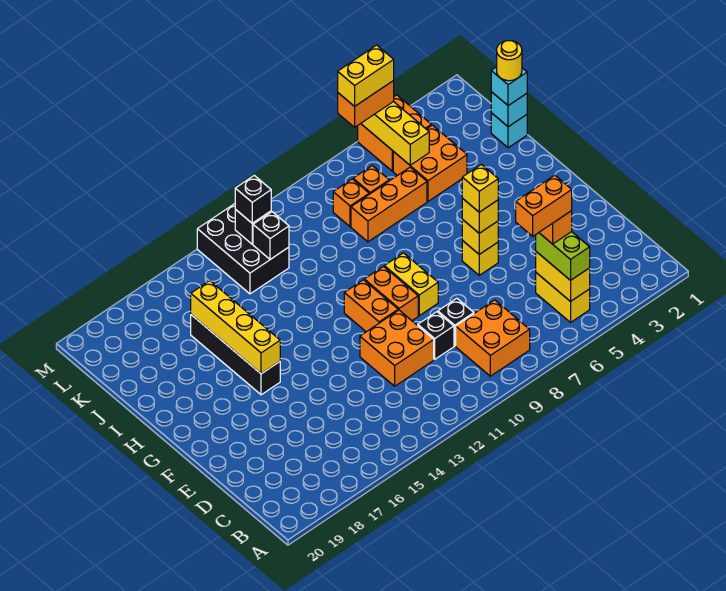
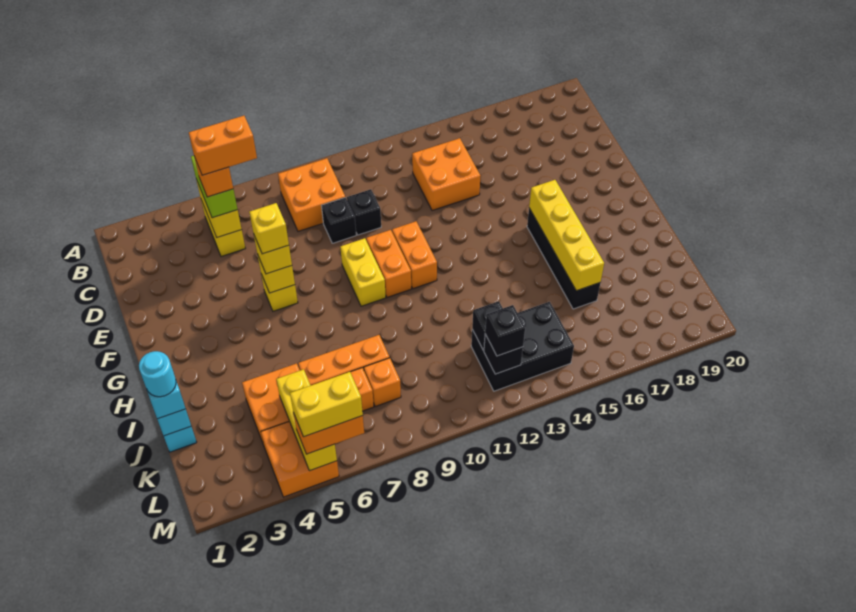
orange 2x2 brick [360,310,434,386] -> orange 2x2 brick moved to [412,138,481,211]
yellow 1x1 round brick [497,41,522,81] -> cyan 1x1 round brick [139,351,176,397]
black 2x3 brick [197,204,289,294] -> black 2x3 brick turned to [471,302,574,391]

